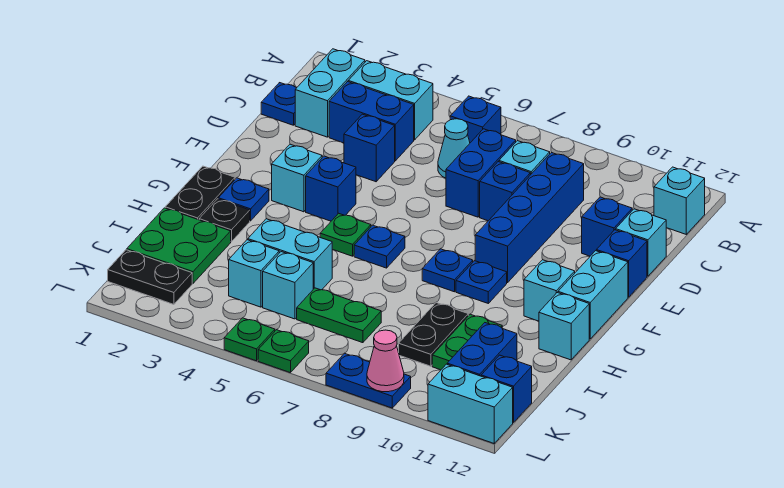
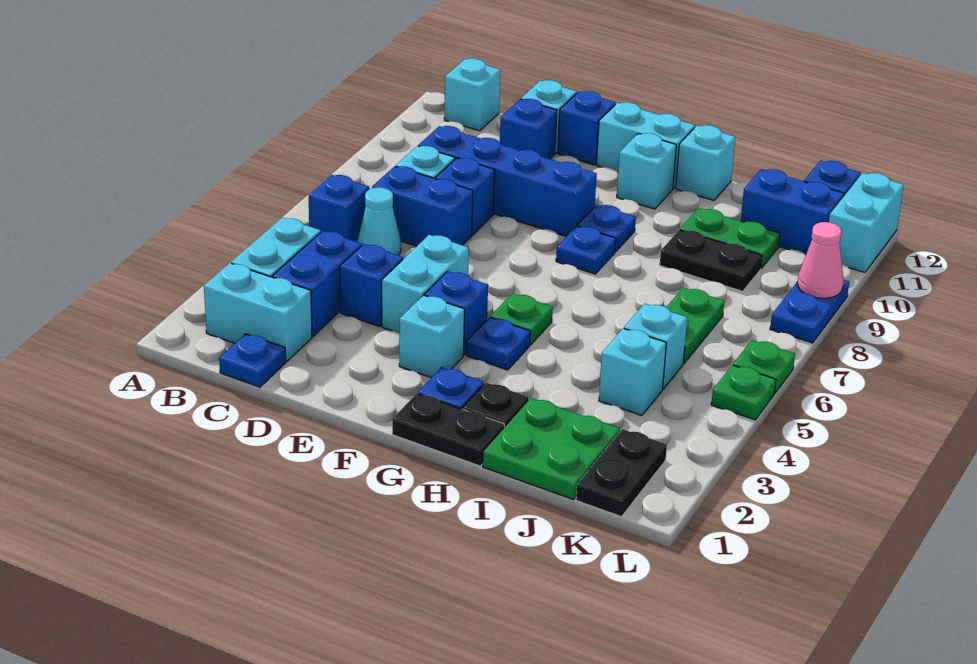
blue 1x1 plate [354,225,405,268] -> blue 1x1 plate moved to [467,317,530,370]
cyan 1x2 brick [248,219,332,290] -> cyan 1x2 brick moved to [382,235,469,333]

